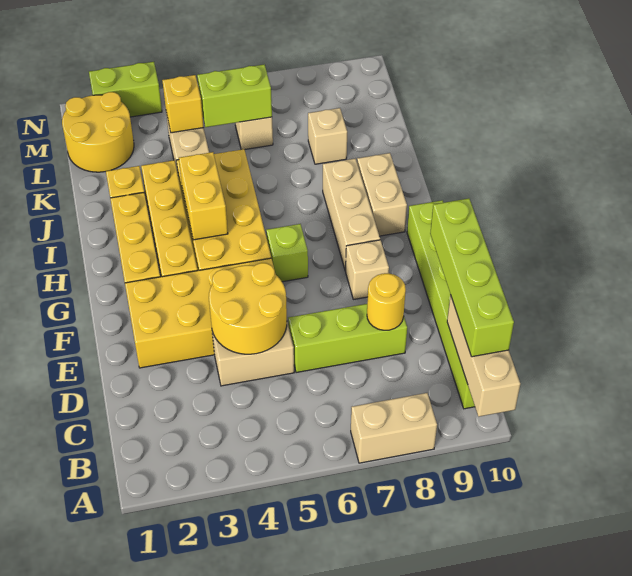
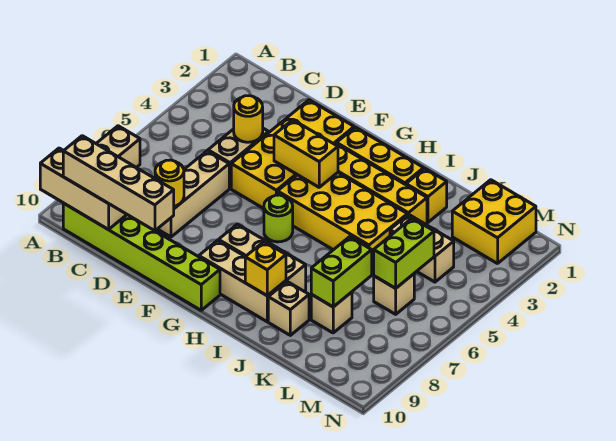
lime 1x4 brick [430,198,514,357] -> tan 1x4 brick [63,136,174,231]
yellow 2x2 round brick [209,263,287,354] -> yellow 1x1 round brick [234,96,263,142]
lime 1x3 brick [288,304,407,373] -> tan 1x3 brick [158,151,229,237]
tan 1x1 brick [346,240,389,300] -> tan 1x1 brick moved to [268,282,309,335]
lime 1x1 brick [266,224,308,282] -> lime 1x1 round brick [264,195,293,242]
yellow 1x2 brick [179,152,228,240] -> yellow 1x2 brick moved to [274,120,338,187]
tan 1x2 brick [357,153,407,236] -> tan 1x3 brick [199,240,286,322]
yellow 2x2 round brick [62,92,134,172] -> yellow 2x2 brick [452,180,536,264]
yellow 1x1 brick [162,75,204,133] -> yellow 1x1 brick moved to [245,242,286,296]
lime 1x2 brick [89,62,162,117] -> lime 1x2 brick moved to [311,237,372,307]

